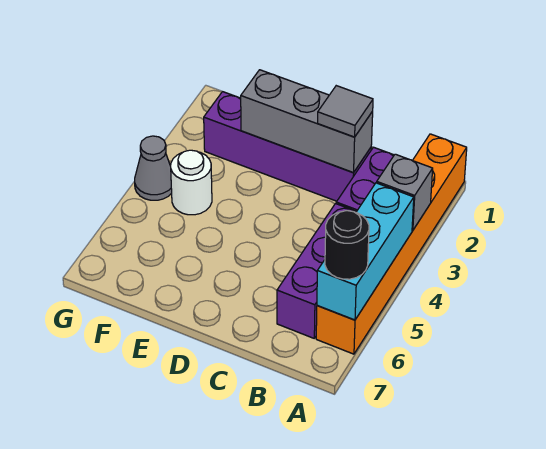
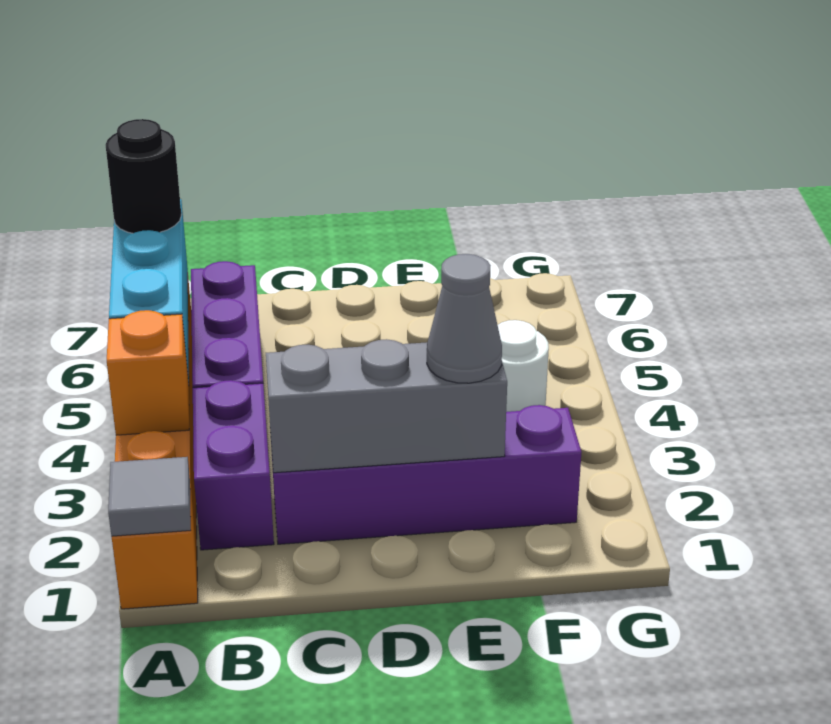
grey 1x1 brick [377,154,433,230] -> orange 1x1 brick [107,310,189,435]
grey 1x1 tile [318,86,373,137] -> grey 1x1 tile moved to [108,457,191,536]
grey 1x1 cone [135,136,172,200] -> grey 1x1 cone moved to [427,254,502,383]

